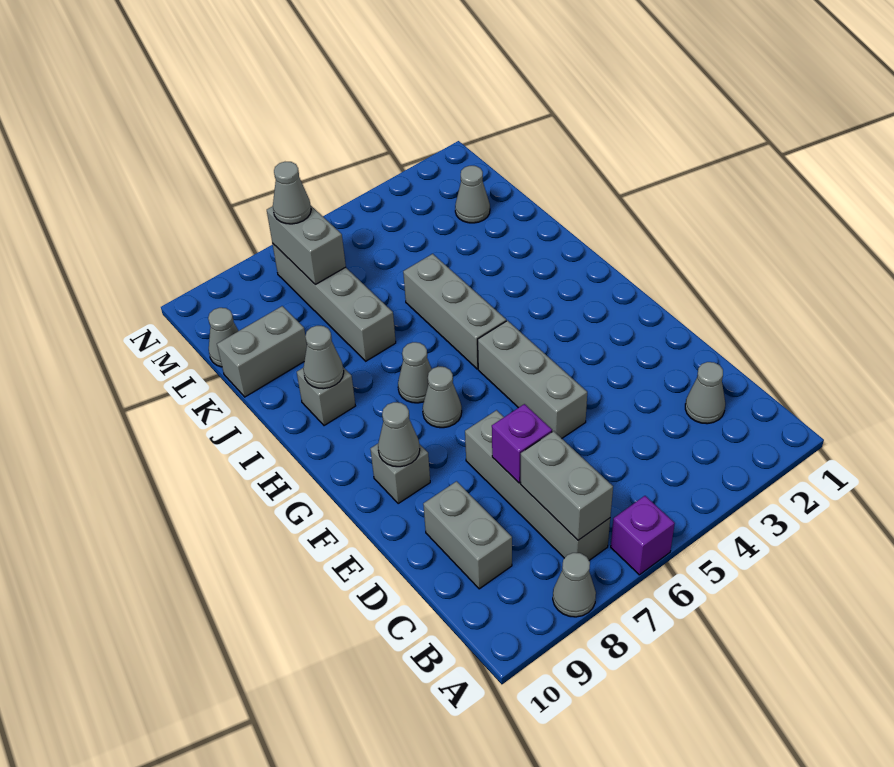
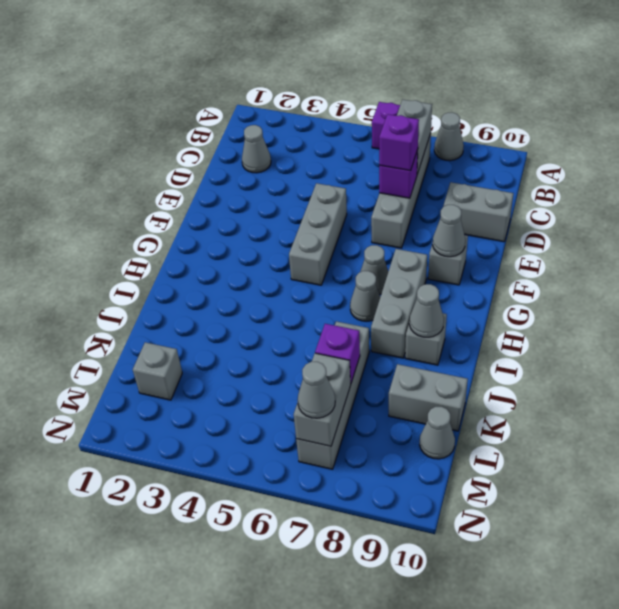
grey 1x2 brick [423,481,512,589] -> grey 1x2 brick turned to [444,182,513,242]
none -> purple 1x1 brick [379,114,419,171]
grey 1x3 brick [403,254,506,369] -> grey 1x3 brick moved to [371,249,427,358]
none -> purple 1x1 brick [315,324,360,384]
grey 1x1 cone [455,166,490,223] -> grey 1x1 brick [133,342,182,400]

